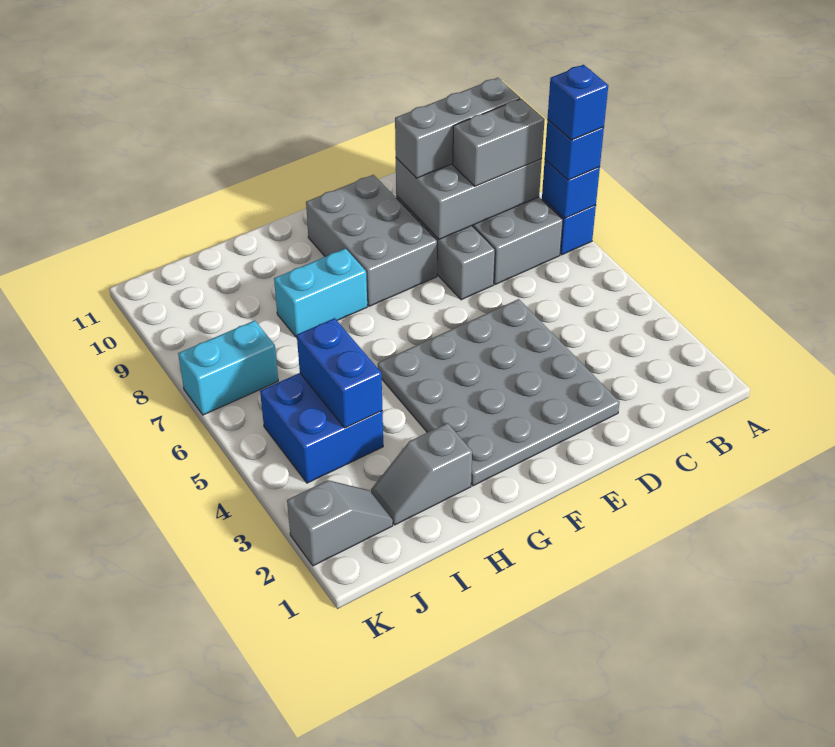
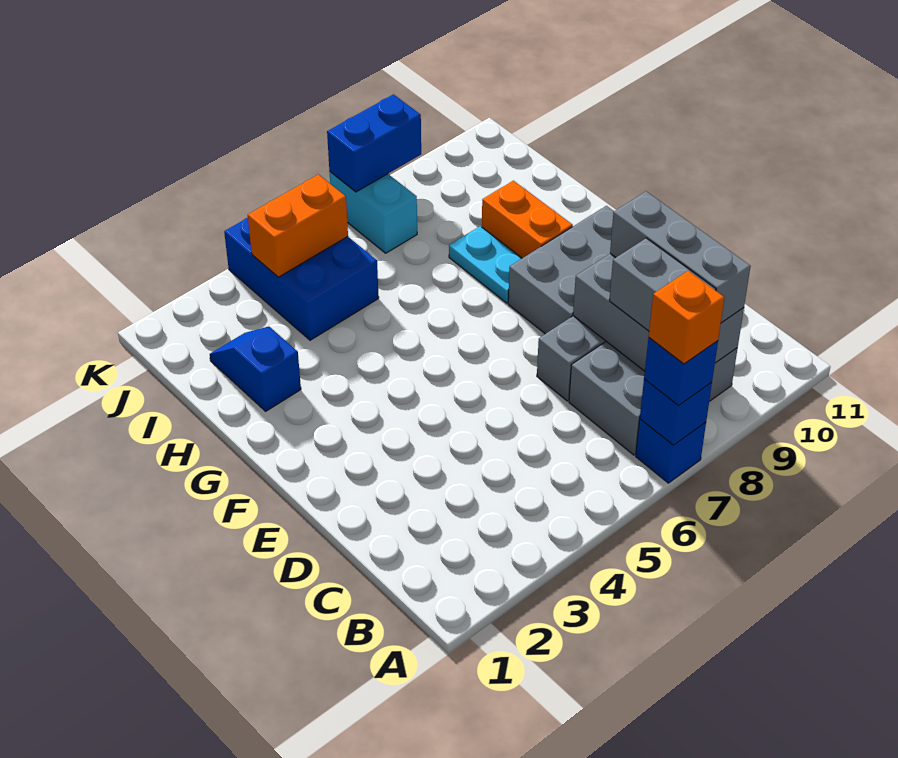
blue 1x1 brick [548,65,608,140] -> orange 1x1 brick [649,271,724,364]
grey 4x4 plate [378,299,620,486] -> none
cyan 1x2 brick [274,248,367,338] -> cyan 1x2 plate [449,226,522,303]
none -> orange 1x2 brick [482,181,573,258]
grey 1x2 slope [371,423,472,525] -> blue 1x2 slope [210,327,301,411]
blue 2x2 brick [260,373,383,483] -> blue 2x3 brick [224,218,379,340]
blue 1x2 brick [297,318,382,428] -> blue 1x2 brick moved to [327,94,421,192]
grey 1x2 slope [287,480,393,566] -> none
none -> orange 1x2 brick [248,175,348,277]

